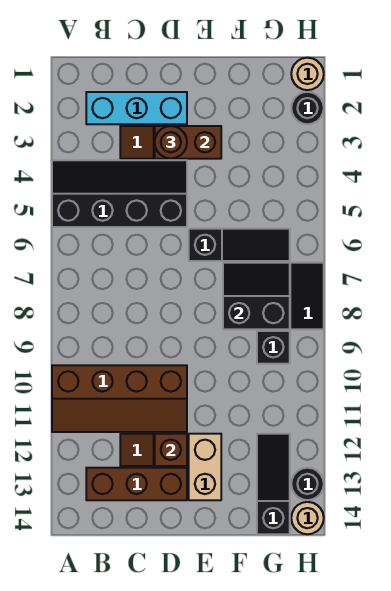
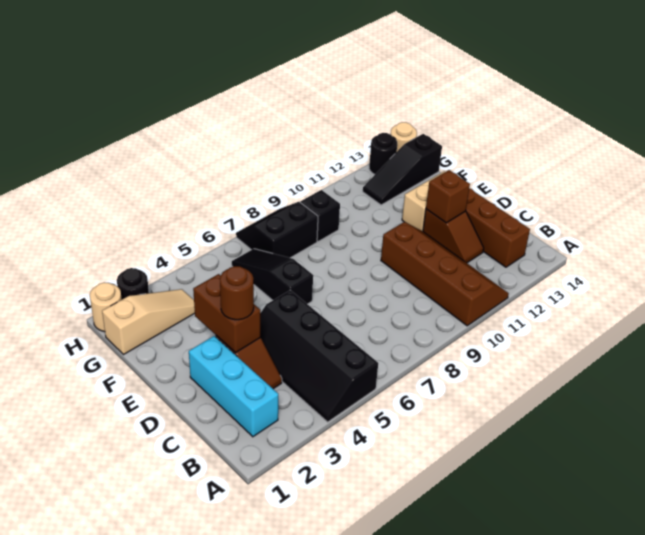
black 2x2 slope [223,263,290,329] -> none
none -> tan 1x3 slope [102,289,195,355]

